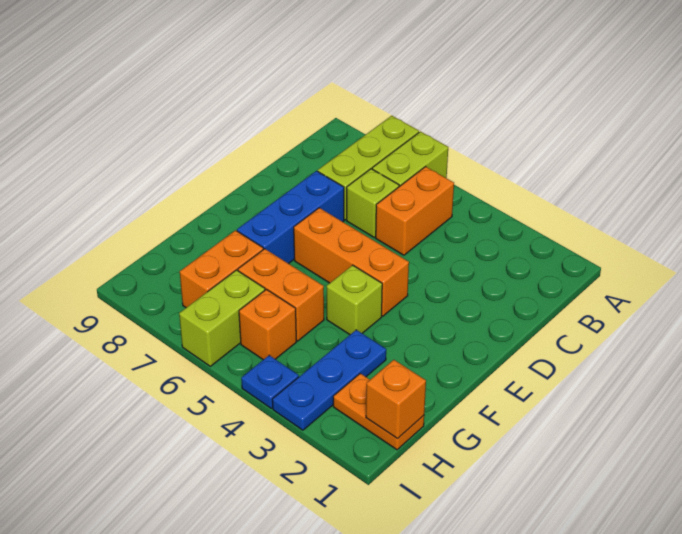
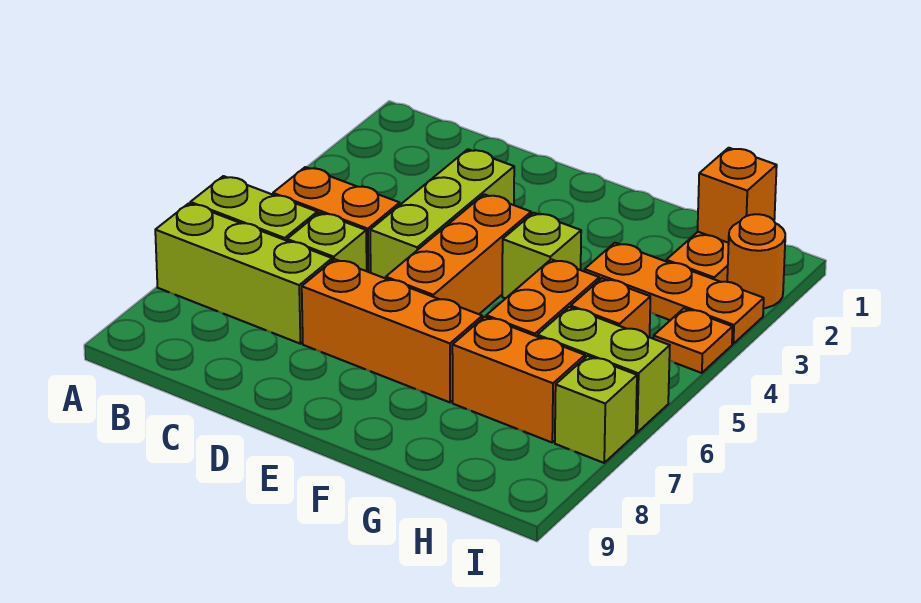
none -> lime 1x3 brick [370,149,514,278]
blue 1x3 brick [237,171,344,264] -> orange 1x3 brick [302,259,482,402]
blue 1x3 plate [272,330,386,430] -> orange 1x3 plate [585,243,764,344]
none -> orange 1x1 round brick [727,214,785,308]
blue 1x1 plate [241,355,299,408] -> orange 1x1 plate [653,308,733,373]
none -> lime 1x1 brick [555,356,637,463]

